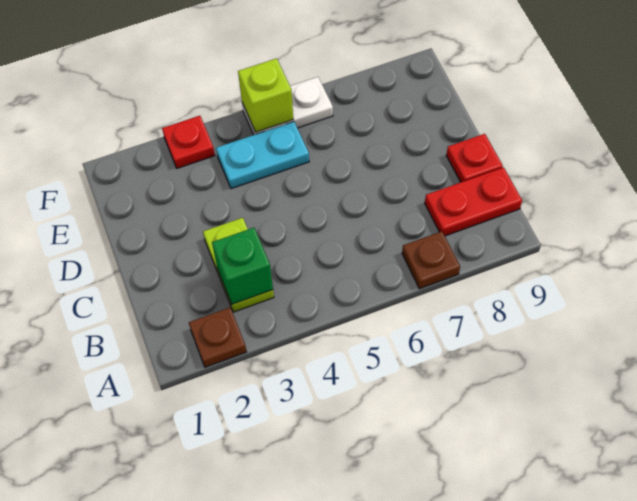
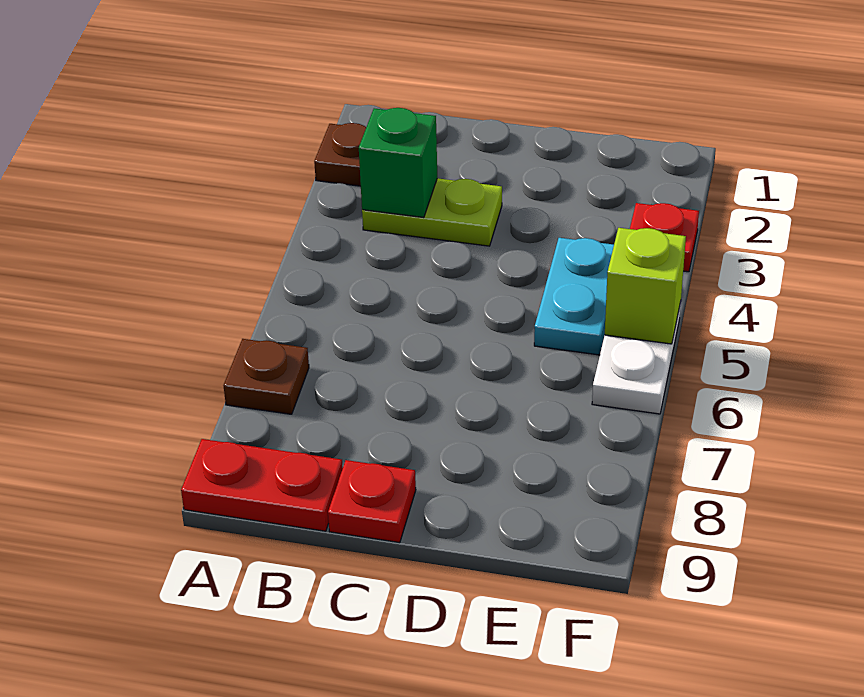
red 1x2 plate [425,167,522,236] -> red 1x2 plate turned to [181,439,343,531]

